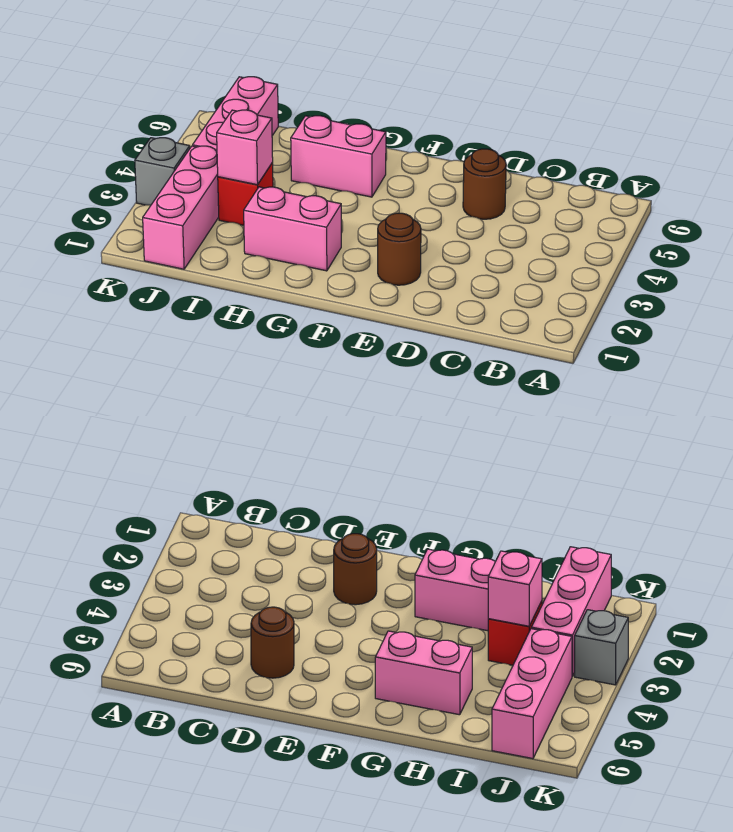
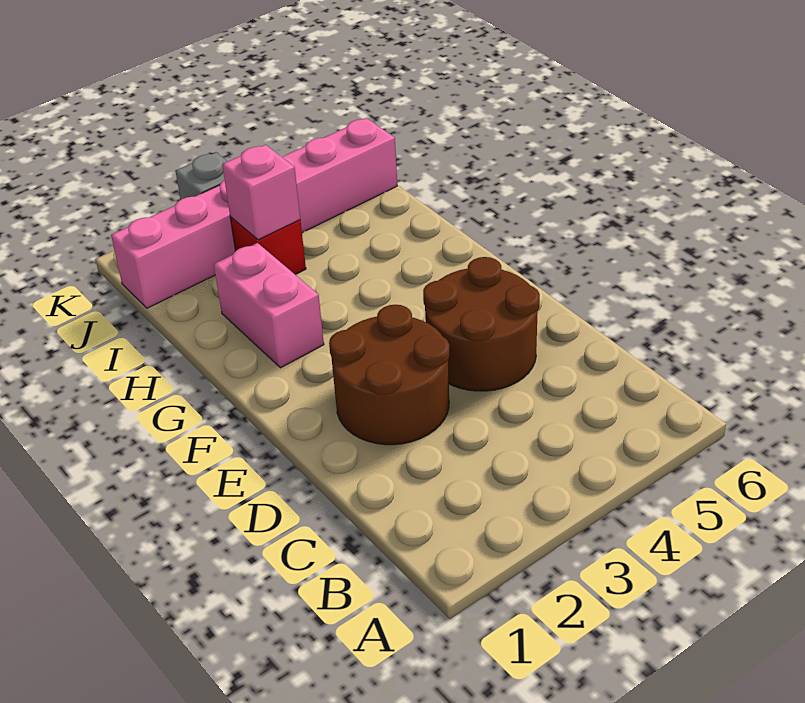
brown 1x1 round brick [463,149,506,219] -> brown 2x2 round brick [423,257,540,391]
brown 1x1 round brick [378,213,421,285] -> brown 2x2 round brick [329,305,449,445]
pink 1x2 brick [291,116,386,197] -> none

